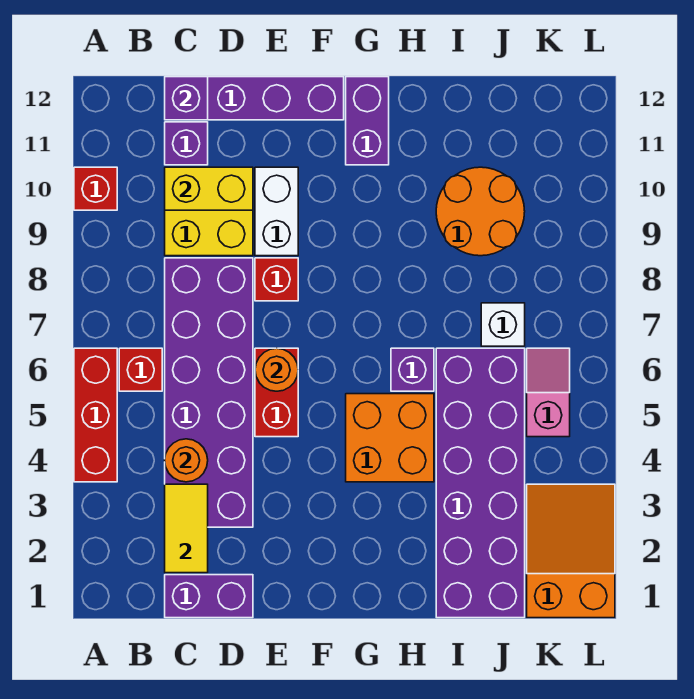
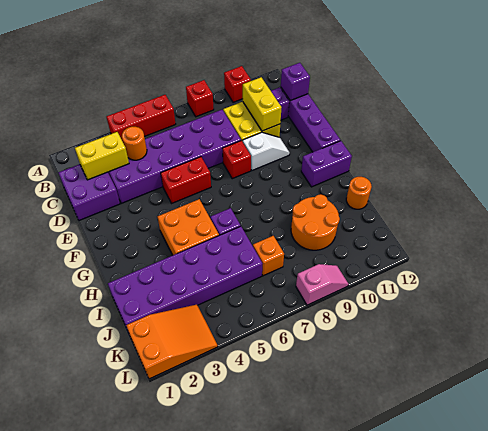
red 1x1 brick [119,348,162,391] -> red 1x1 brick moved to [186,80,214,117]
purple 1x2 brick [165,575,253,618] -> purple 2x2 brick [59,164,120,220]
yellow 1x2 tile [165,484,208,573] -> yellow 1x2 brick [75,132,129,180]
orange 1x1 round brick [255,348,298,391] -> orange 1x1 round brick moved to [346,177,372,209]
white 1x2 brick [255,167,298,256] -> white 1x2 slope [243,132,290,170]
white 1x1 brick [481,303,525,346] -> orange 1x1 brick [253,236,284,276]
pink 1x2 slope [527,348,570,437] -> pink 1x2 slope moved to [296,264,348,305]

